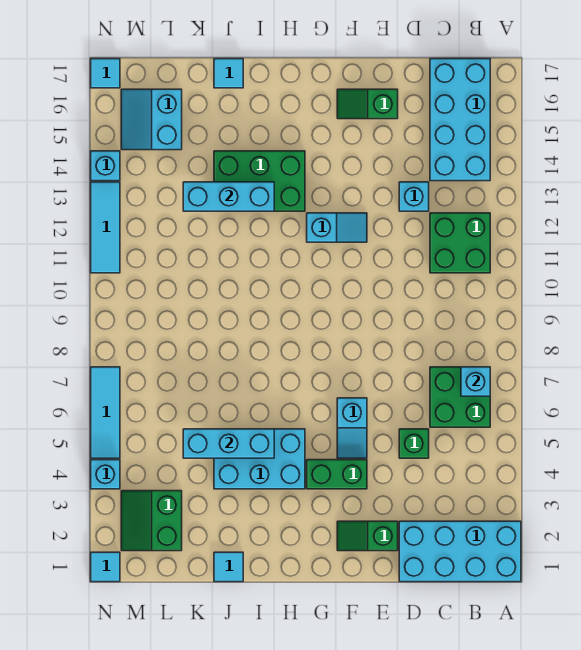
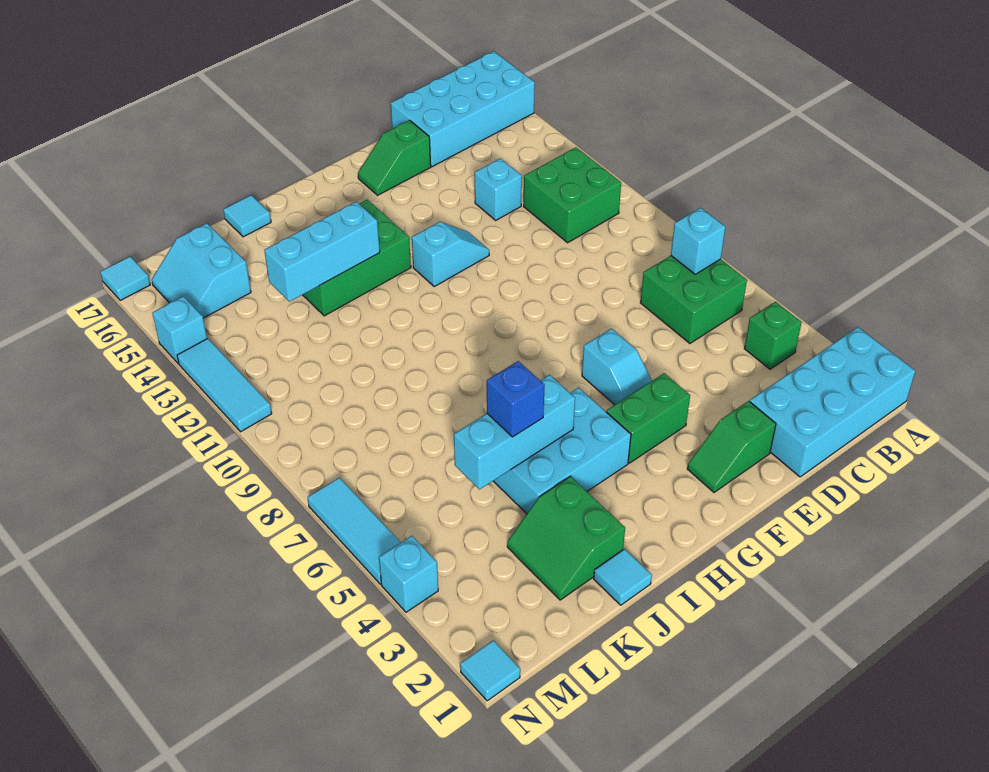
cyan 2x4 brick [430,59,490,181] -> cyan 2x4 brick turned to [391,51,535,167]
green 1x1 brick [399,429,429,458] -> green 1x1 brick moved to [744,302,802,369]
none -> blue 1x1 brick [487,361,545,437]
green 2x2 slope [121,491,182,551] -> green 2x2 slope moved to [507,476,625,600]

